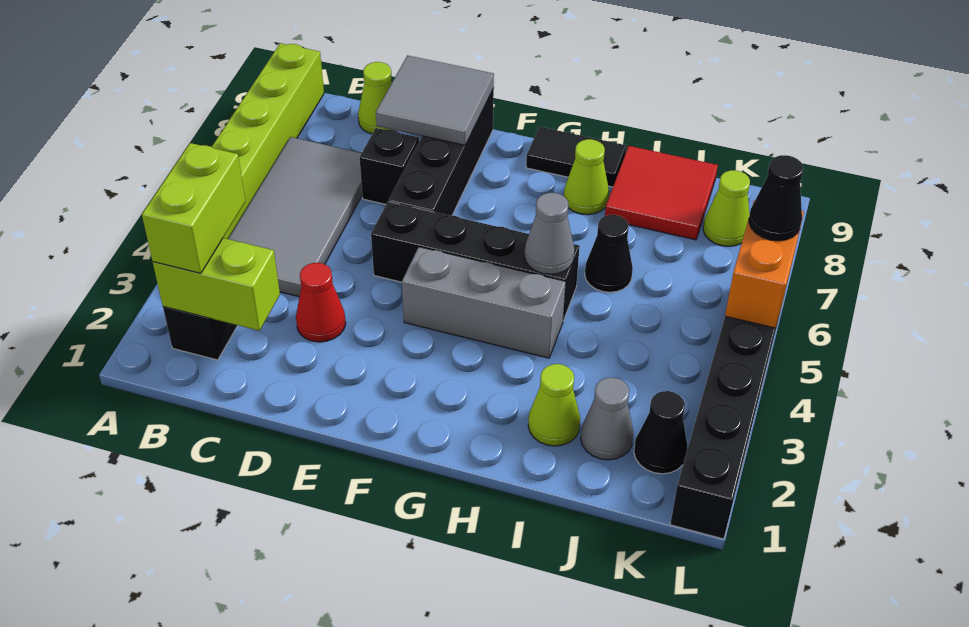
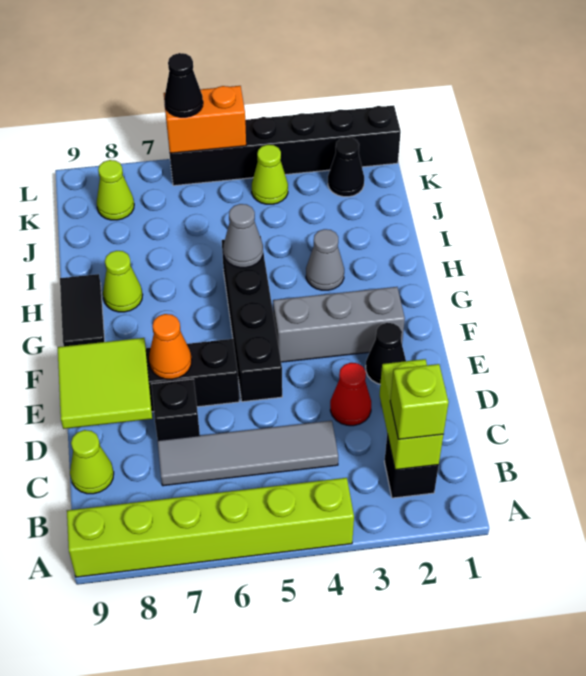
lime 1x2 brick [142,143,245,273] -> lime 1x1 brick [390,364,449,439]
grey 2x4 tile [228,137,362,297] -> grey 1x4 tile [158,421,338,486]
grey 2x2 tile [376,55,494,145] -> lime 2x2 tile [58,338,152,429]
none -> orange 1x1 cone [149,314,192,379]
grey 1x3 brick [402,247,566,358] -> grey 1x3 brick turned to [273,287,405,362]
lime 1x1 cone [528,364,580,446] -> lime 1x1 cone moved to [252,145,288,204]
black 1x1 cone [585,215,633,292] -> black 1x1 cone moved to [366,323,406,384]
red 2x2 tile [605,146,718,240] -> none
grey 1x1 cone [581,377,634,460] -> grey 1x1 cone moved to [306,229,344,290]

